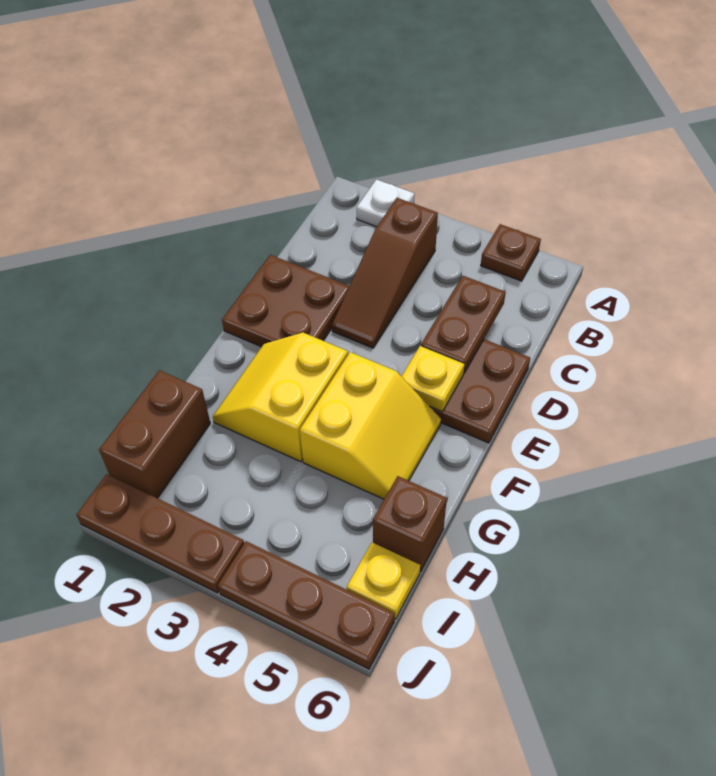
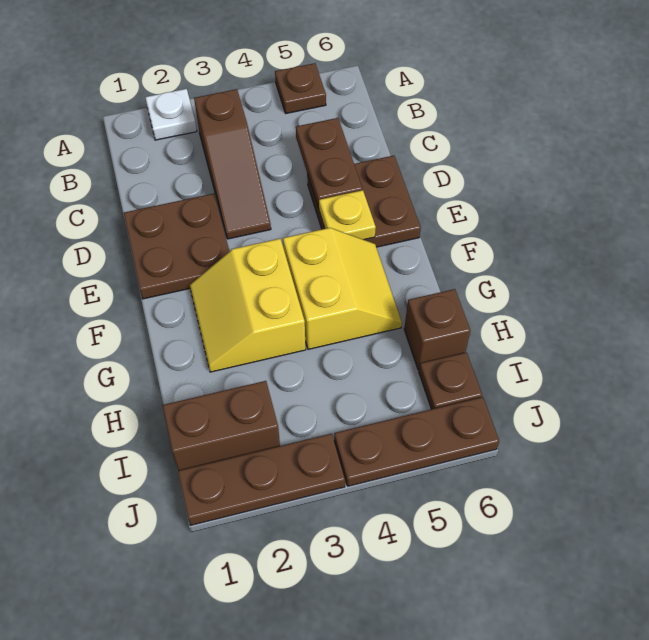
brown 1x2 brick [99,370,210,498] -> brown 1x2 brick turned to [163,381,280,471]
yellow 1x1 plate [347,543,420,619] -> brown 1x1 plate [419,352,482,409]

